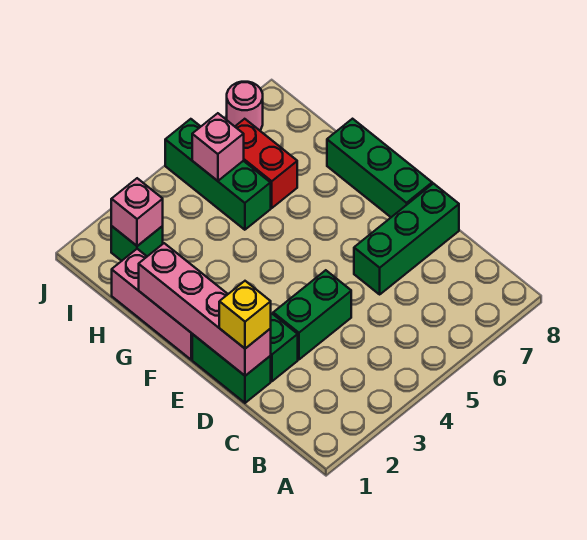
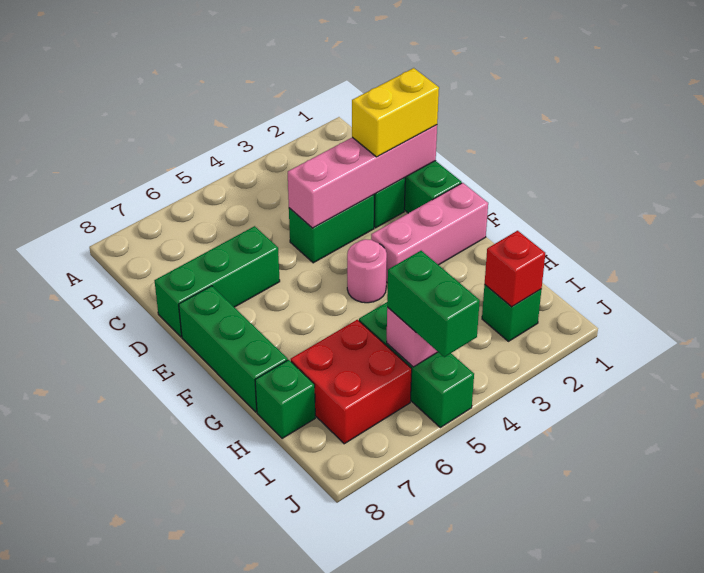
pink 1x4 brick [139,243,271,376] -> pink 1x4 brick turned to [288,125,437,228]
yellow 1x1 brick [219,281,271,349] -> yellow 1x2 brick [352,68,439,157]
pink 1x3 brick [112,249,192,360] -> pink 1x3 brick turned to [371,183,488,283]
red 1x2 brick [235,119,297,208] -> red 2x2 brick [291,320,412,444]
none -> green 1x1 brick [255,360,315,438]
pink 1x1 brick [111,178,163,246] -> red 1x1 brick [485,231,545,307]
none -> green 1x2 brick [387,251,480,357]
pink 1x1 round brick [227,82,263,130] -> pink 1x1 round brick moved to [347,239,387,303]

